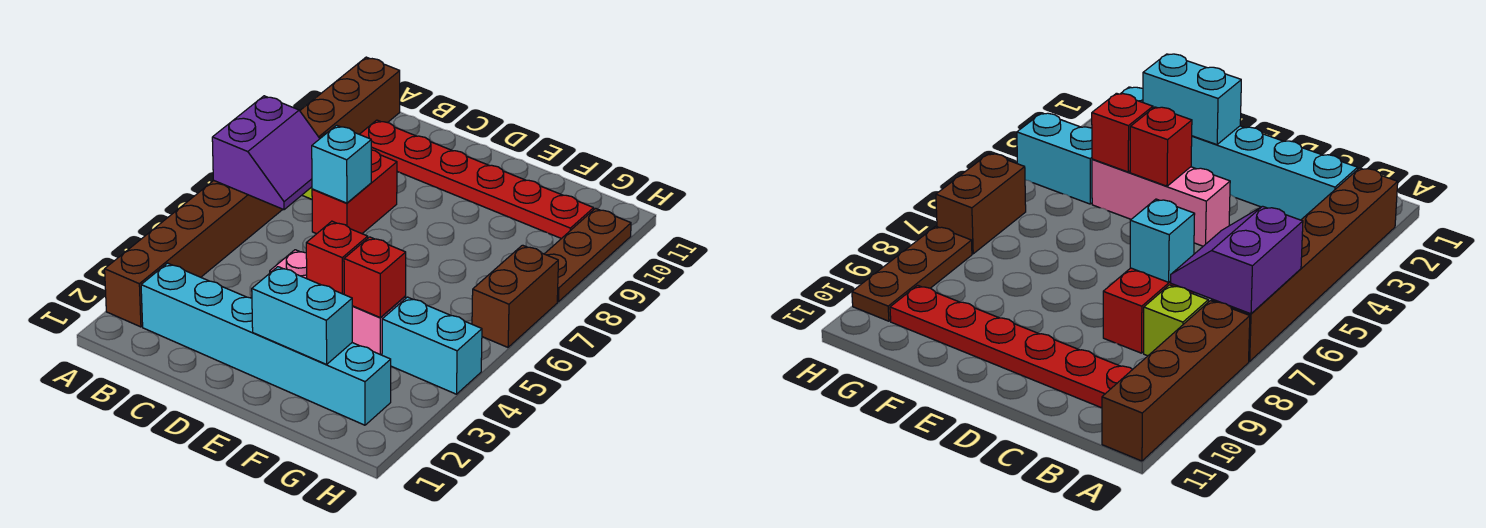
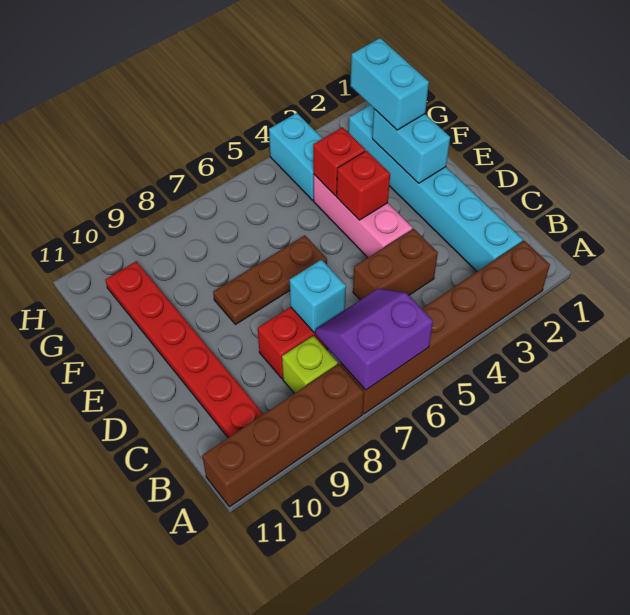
none -> cyan 1x2 brick [350,38,429,130]
brown 1x2 brick [472,245,558,347] -> brown 1x2 brick moved to [353,229,438,300]
brown 1x3 plate [545,208,631,302] -> brown 1x3 plate moved to [213,236,327,325]

